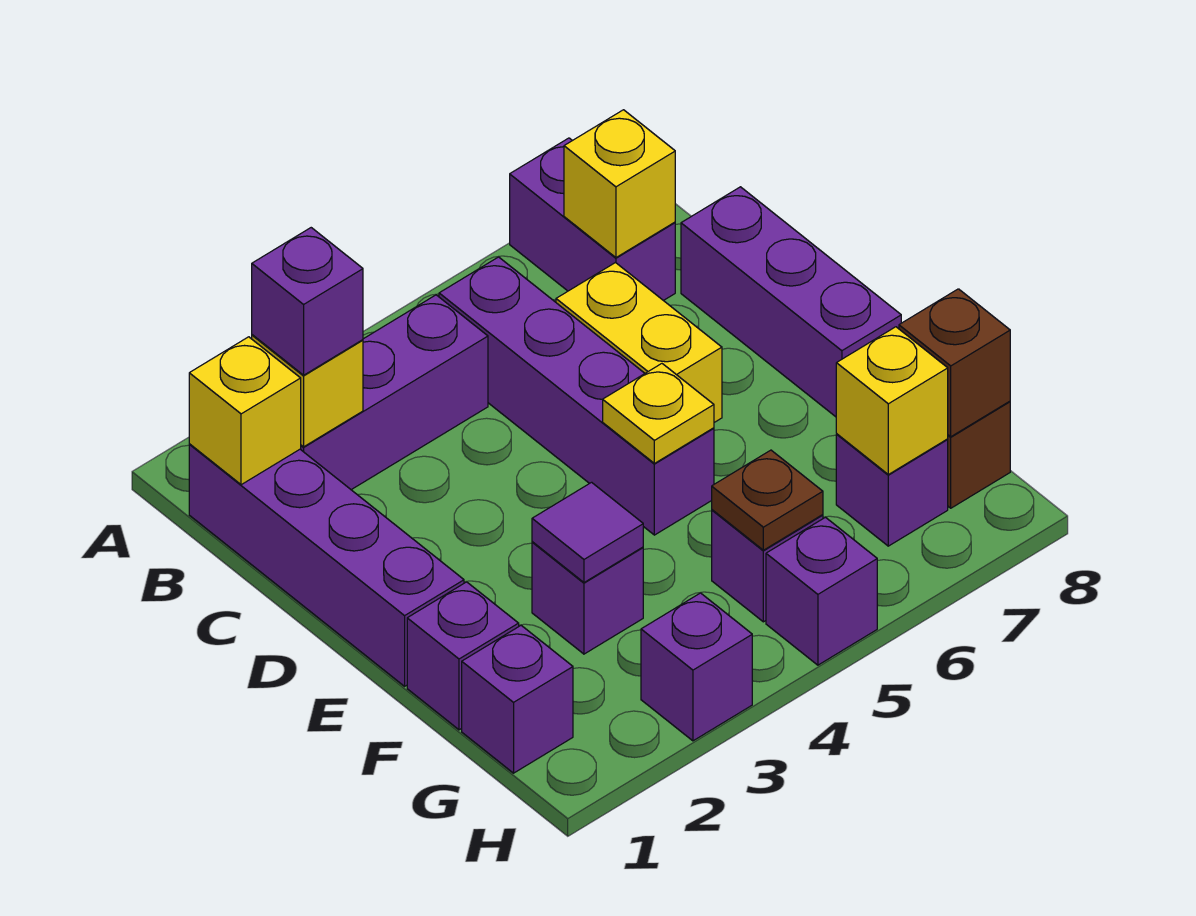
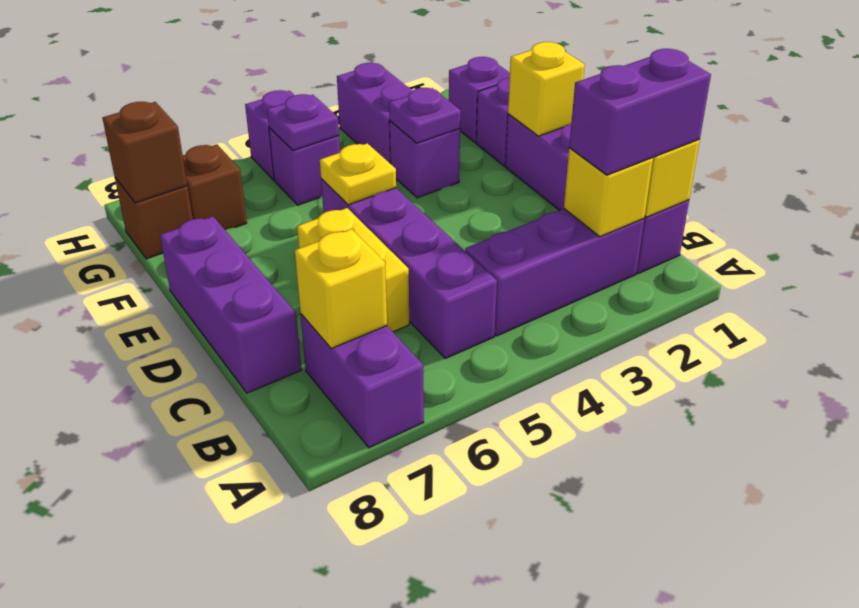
purple 1x1 brick [252,228,363,375] -> purple 1x2 brick [569,49,711,175]
purple 1x1 tile [532,482,643,582] -> purple 1x1 plate [389,88,461,143]
brown 1x1 plate [712,450,823,550] -> purple 1x1 plate [267,94,339,151]
purple 1x1 brick [836,434,948,546] -> brown 1x1 brick [183,144,247,230]
yellow 1x1 brick [836,327,948,474] -> yellow 1x1 brick moved to [508,42,585,136]
purple 1x1 brick [641,593,752,741] -> purple 1x2 brick [337,63,412,163]

